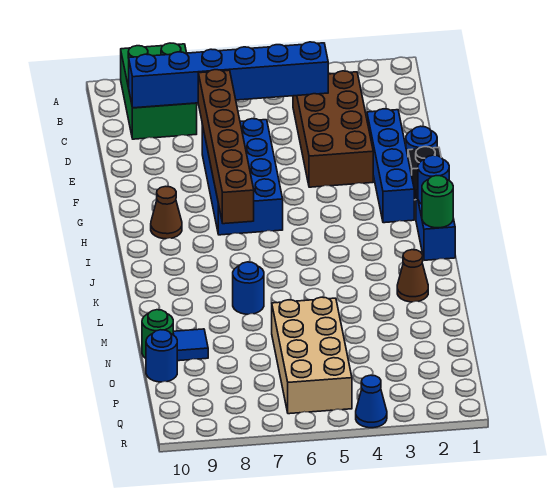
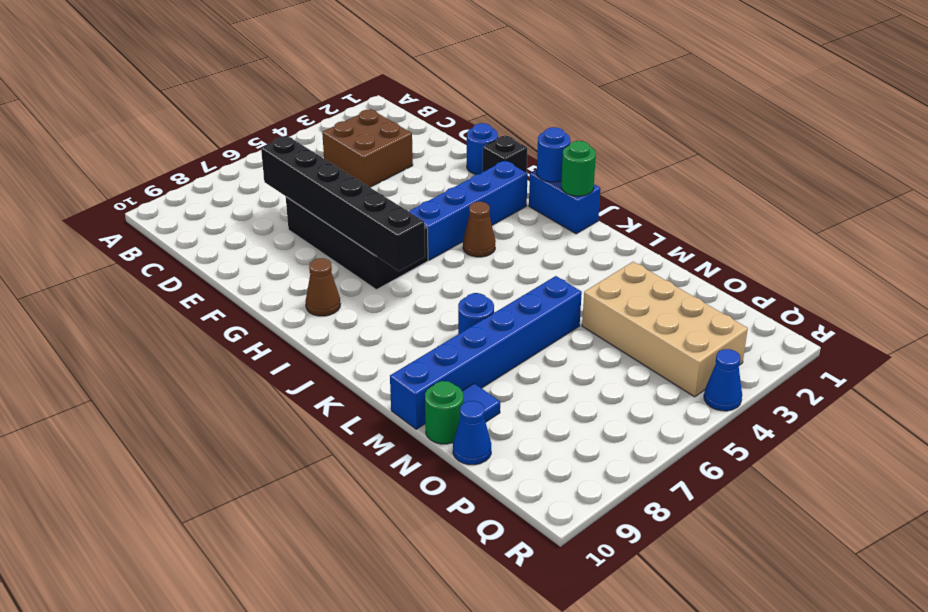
green 2x3 brick [121,43,197,139] -> none
brown 2x4 brick [293,71,373,187] -> brown 2x2 brick [322,109,413,187]
blue 1x6 brick [129,42,328,108] -> blue 1x6 brick moved to [390,276,582,429]
brown 1x6 brick [198,70,254,224] -> black 1x6 brick [261,136,425,271]
blue 1x4 brick [367,109,414,223] -> blue 1x4 brick turned to [409,161,528,260]
blue 2x4 brick [202,119,283,235] -> black 2x4 brick [286,197,428,290]
brown 1x1 cone [397,250,428,302] -> brown 1x1 cone moved to [463,202,496,257]
tan 2x4 brick [272,297,352,414] -> tan 2x4 brick moved to [582,262,748,397]
blue 1x1 round brick [146,330,177,382] -> blue 1x1 cone [453,401,491,465]

